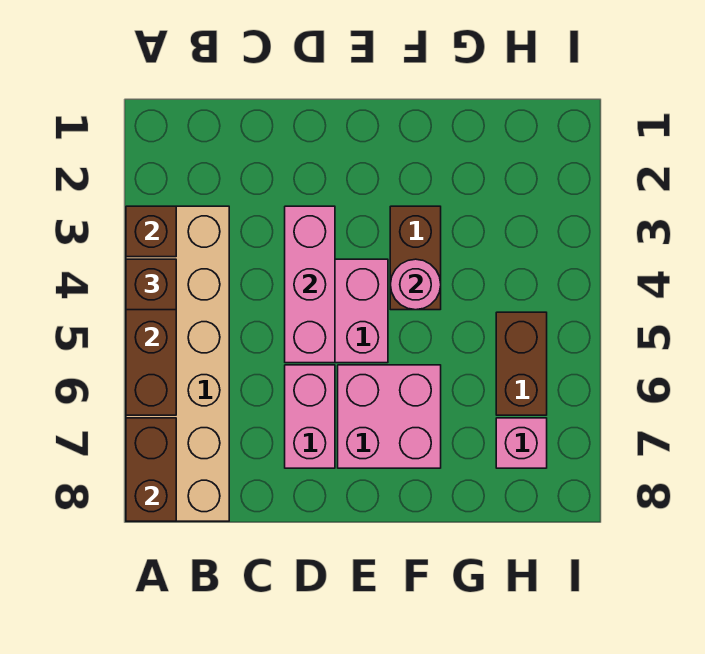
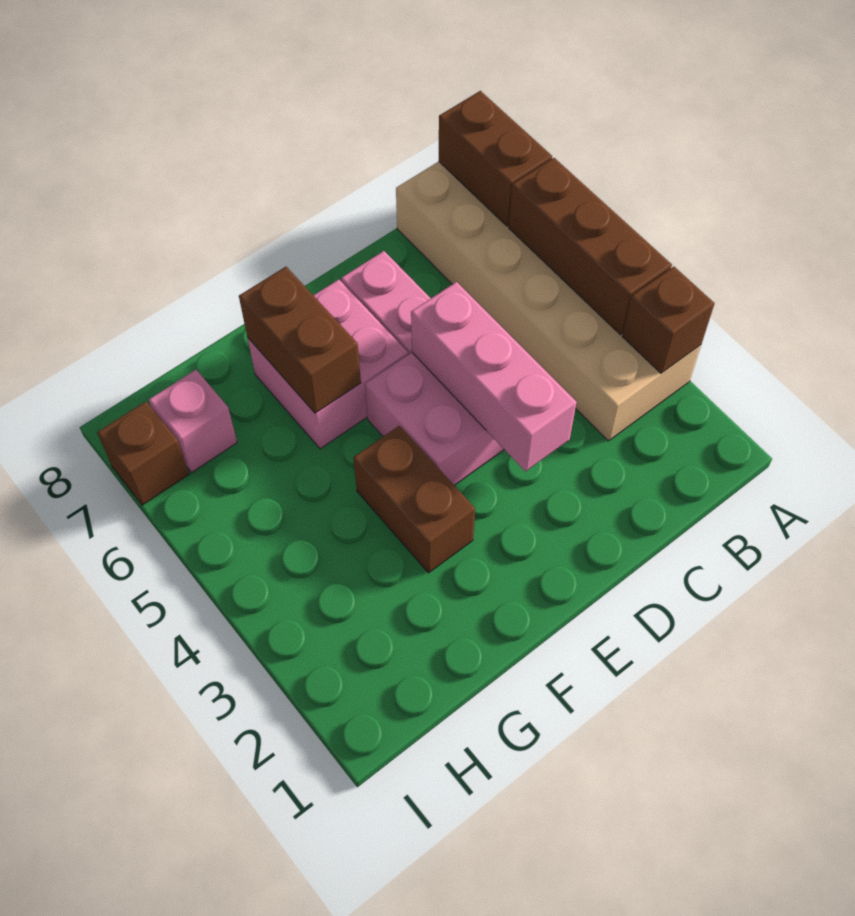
brown 1x1 brick [126,259,176,310] -> brown 1x1 brick moved to [97,401,189,505]
pink 1x1 round brick [390,259,441,310] -> none
brown 1x2 brick [496,312,547,415] -> brown 1x2 brick moved to [239,267,361,413]

